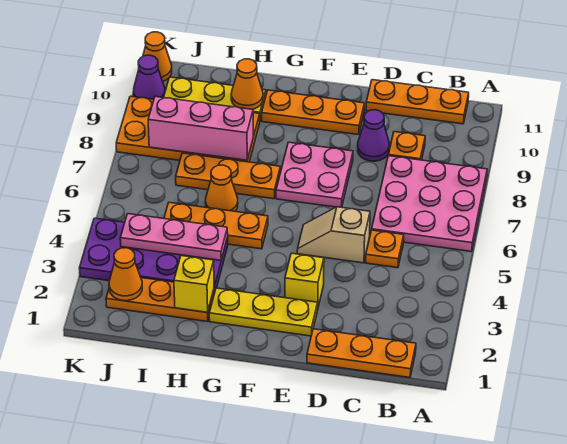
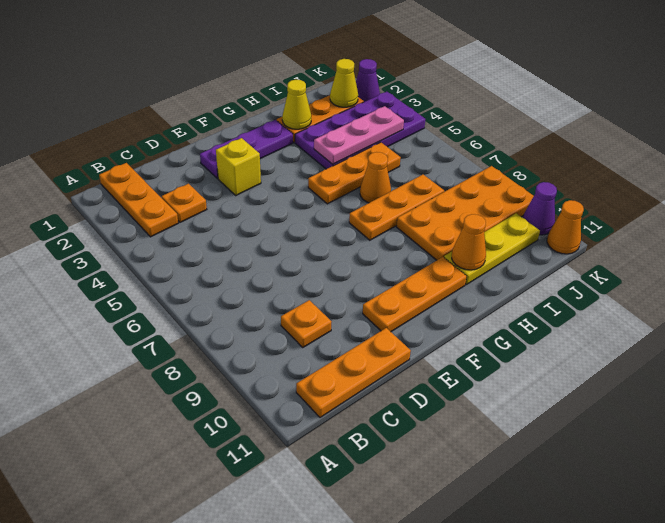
pink 3x3 plate [372,156,487,252] -> none
orange 1x3 plate [307,329,416,378] -> orange 1x3 plate turned to [99,163,178,237]
orange 1x1 plate [366,230,404,268] -> orange 1x1 plate moved to [162,184,207,222]
tan 1x2 slope [297,207,370,263] -> none
purple 1x1 cone [358,110,389,161] -> purple 1x1 cone moved to [356,59,380,102]
yellow 1x3 plate [209,288,318,336] -> purple 1x3 plate [200,120,293,179]
pink 2x2 plate [276,142,353,207] -> none
yellow 1x1 brick [174,256,214,312] -> yellow 1x1 cone [282,80,311,129]
pink 1x3 brick [148,97,253,160] -> none
orange 1x1 cone [109,248,142,301] -> yellow 1x1 cone [330,59,358,107]

